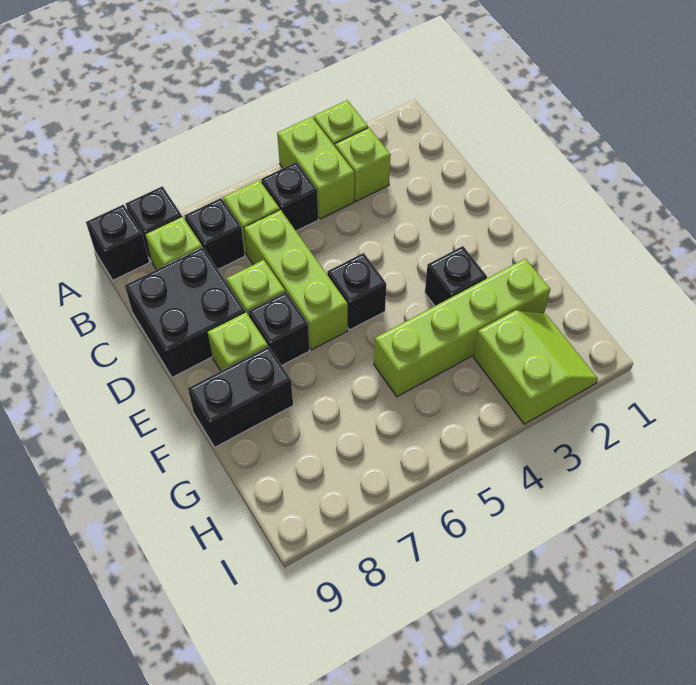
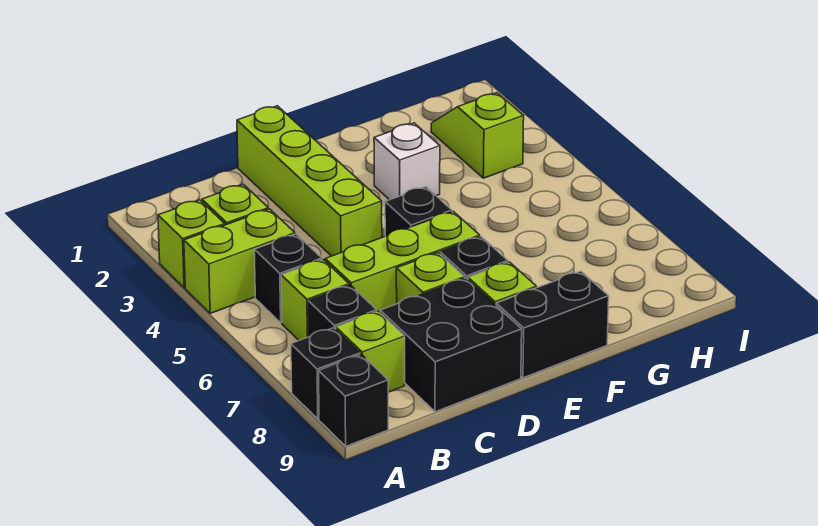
black 1x1 brick [425,246,487,306] -> white 1x1 brick [374,123,440,200]
black 1x2 brick [188,346,293,447] -> black 1x2 brick turned to [496,271,609,378]
lime 1x4 brick [374,259,550,397] -> lime 1x4 brick moved to [237,106,382,256]
lime 2x2 slope [474,310,598,424] -> lime 1x2 slope [431,93,524,178]

